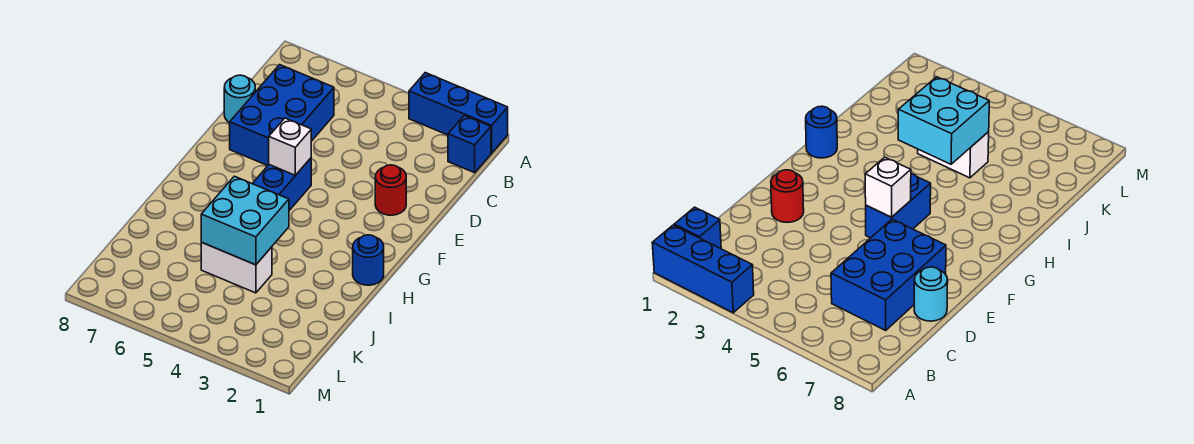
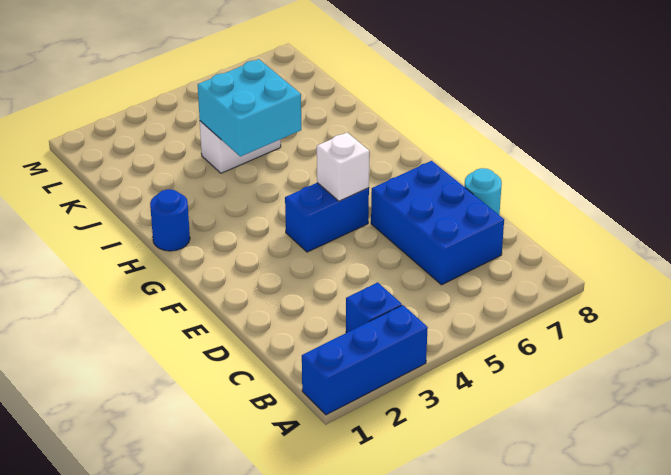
blue 1x1 brick [448,115,491,173] -> blue 1x1 brick moved to [346,282,402,333]
red 1x1 round brick [375,165,406,215] -> none
blue 1x2 brick [252,158,311,211] -> blue 1x2 brick turned to [285,183,369,252]

